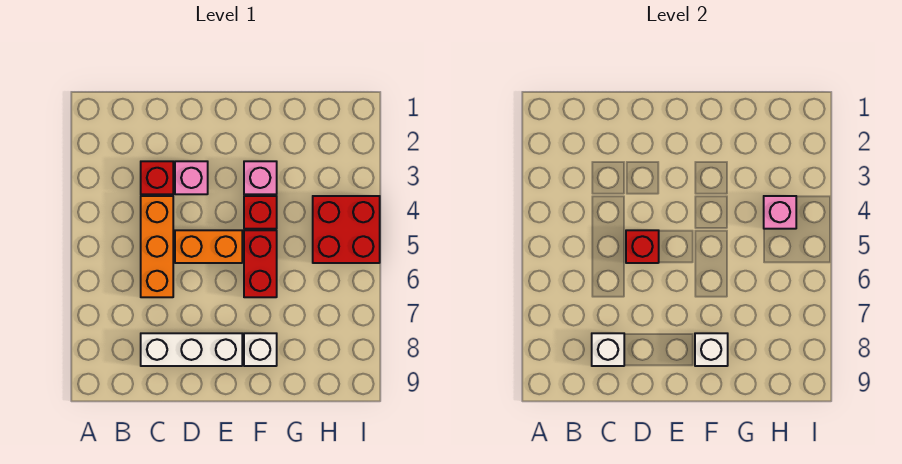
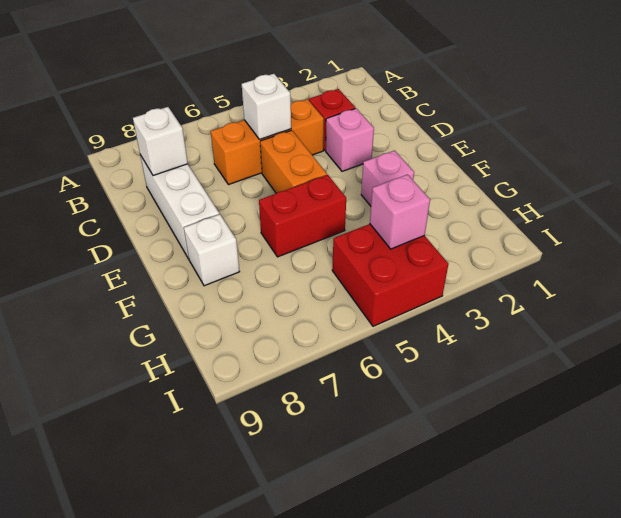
red 1x1 brick [626,230,659,263] -> none
red 1x1 brick [244,196,277,229] -> none
white 1x1 brick [695,333,728,366] -> white 1x1 brick moved to [242,74,291,139]

